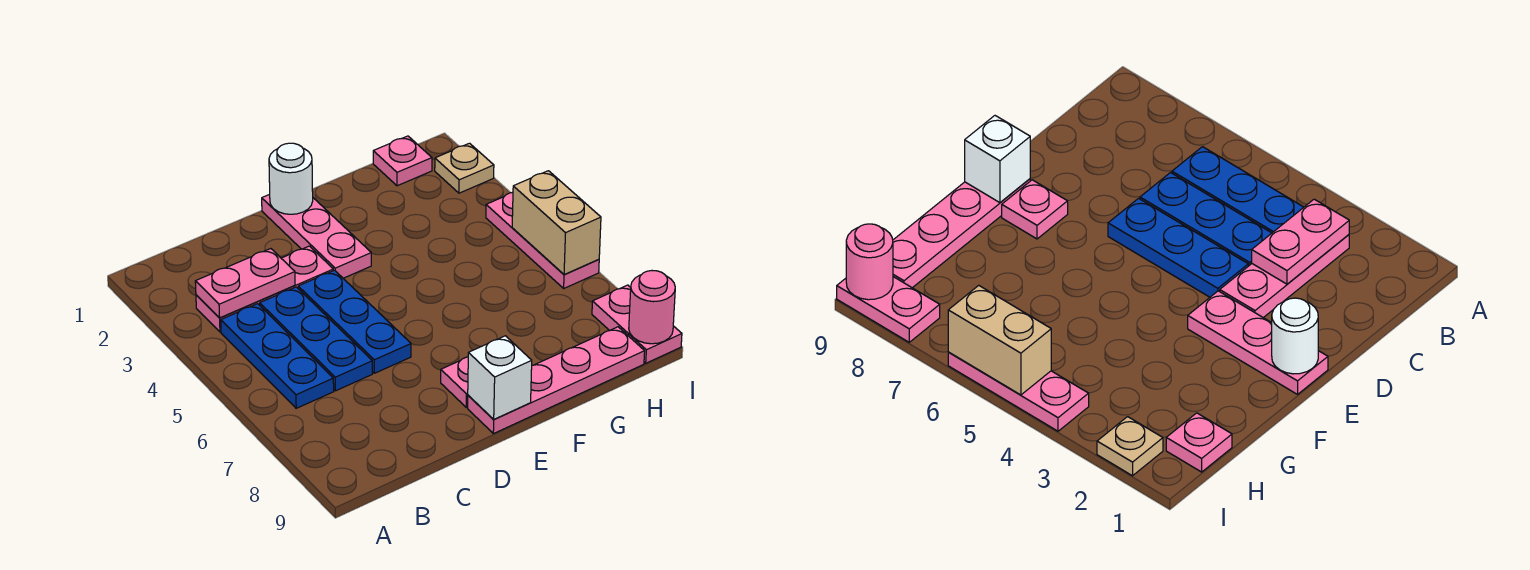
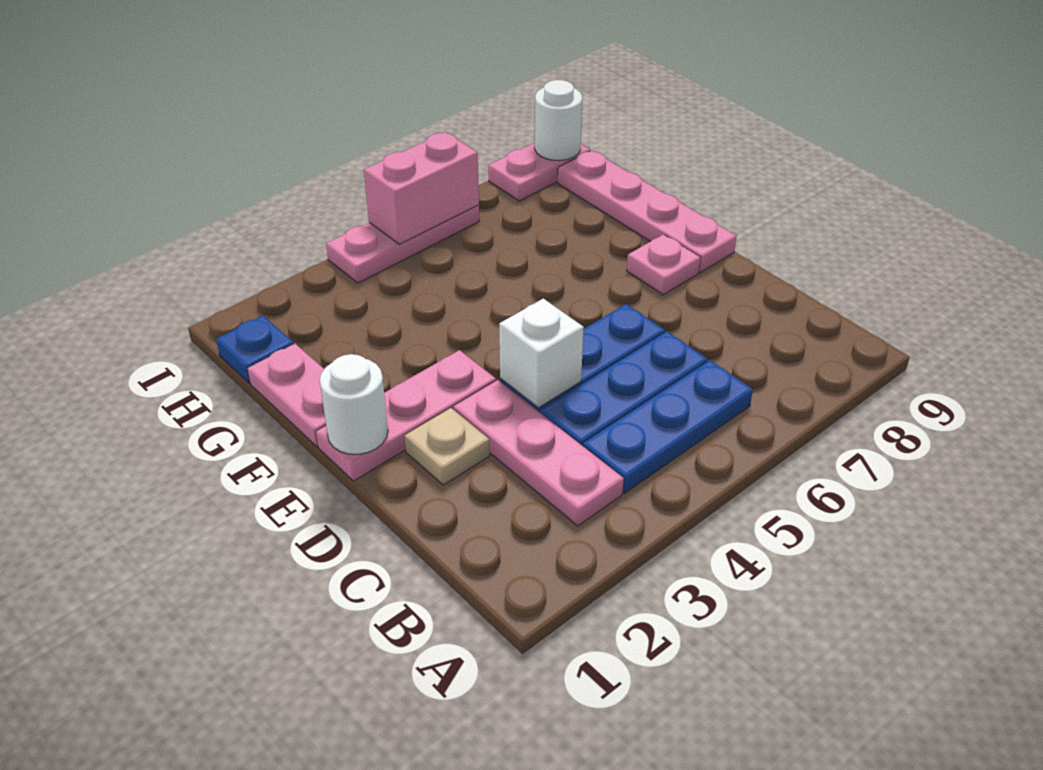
pink 1x2 plate [195,249,295,318] -> pink 1x2 plate moved to [248,344,326,447]
white 1x1 brick [468,336,532,419] -> white 1x1 brick moved to [499,298,584,408]
pink 1x1 plate [373,136,432,186] -> blue 1x1 plate [216,315,294,383]
tan 1x1 plate [435,143,494,193] -> tan 1x1 plate moved to [405,408,490,485]
tan 1x2 brick [512,171,601,275] -> pink 1x2 brick [364,132,479,244]
pink 1x1 round brick [629,271,675,344] -> white 1x1 round brick [535,80,582,161]

